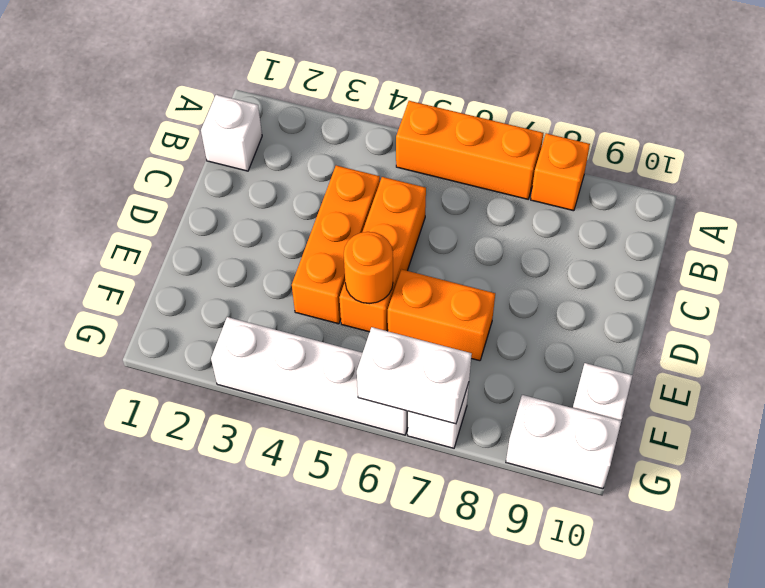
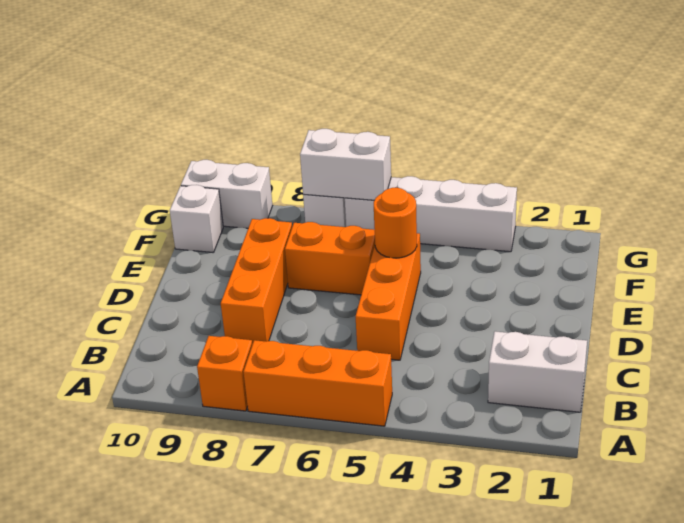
white 1x1 brick [201,95,262,171] -> white 1x2 brick [488,331,587,412]
orange 1x3 brick [292,166,380,324] -> orange 1x3 brick moved to [221,218,292,344]

